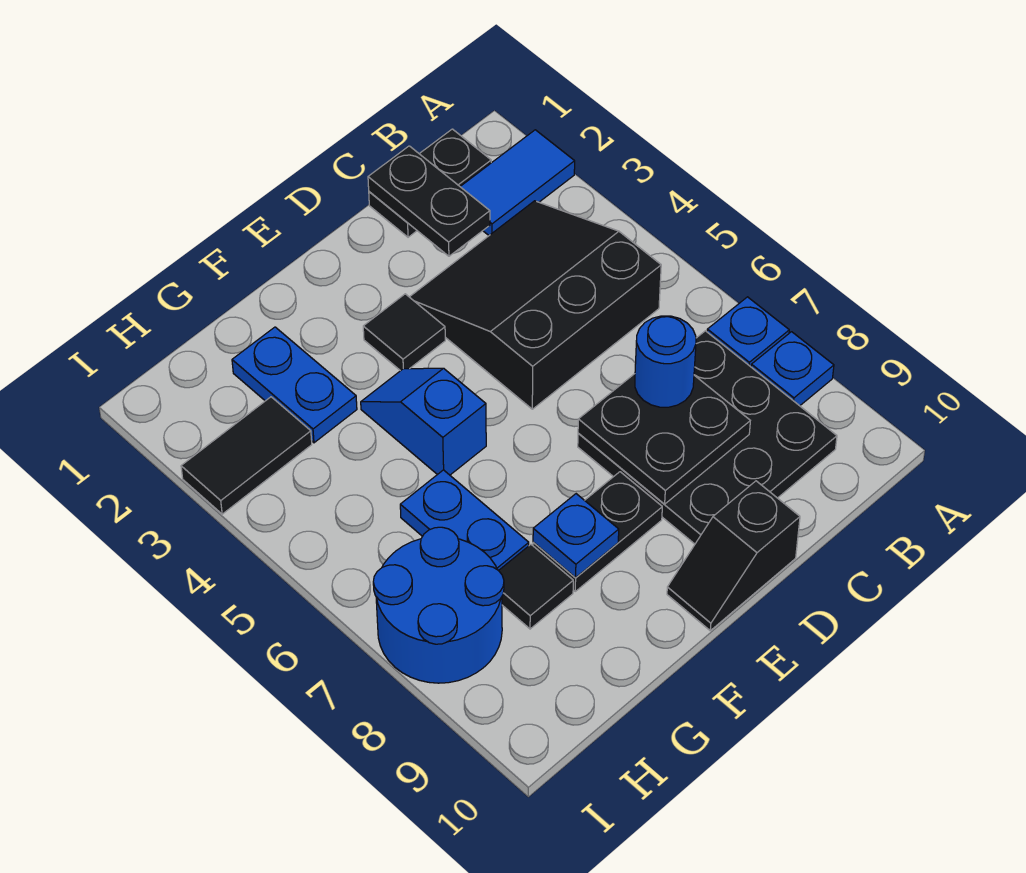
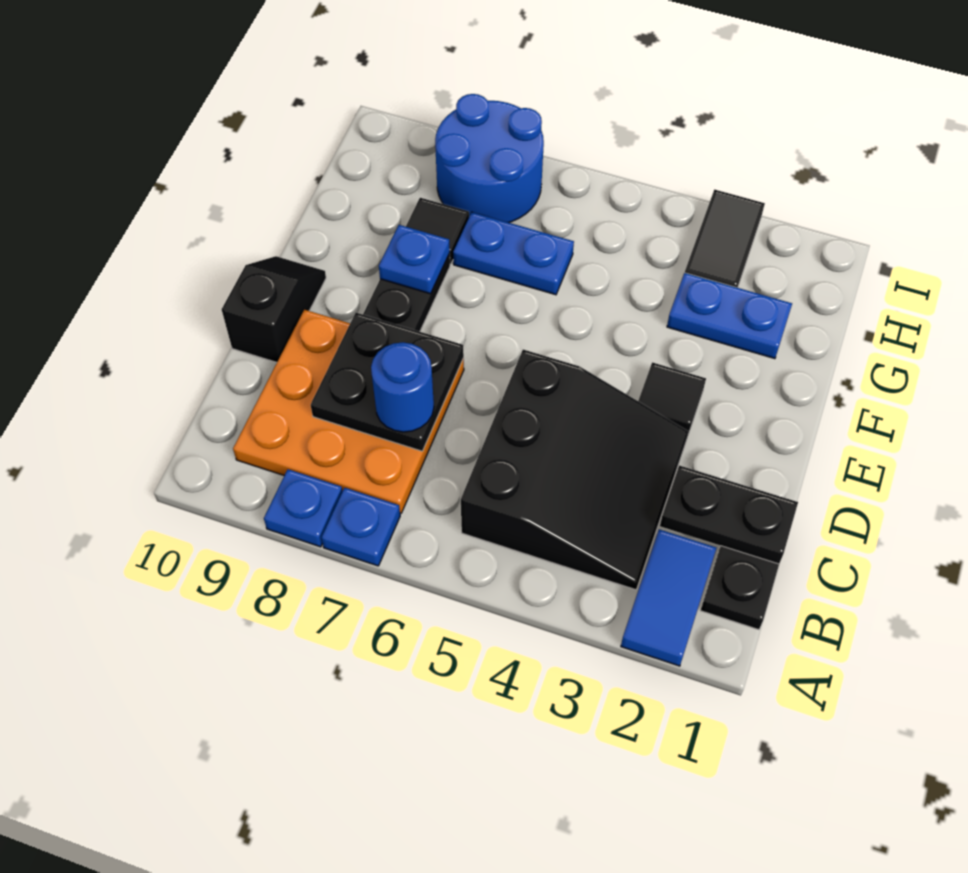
black 3x3 plate [578,331,837,544] -> orange 3x3 plate [233,310,464,513]
blue 1x2 slope [361,368,486,475] -> none

